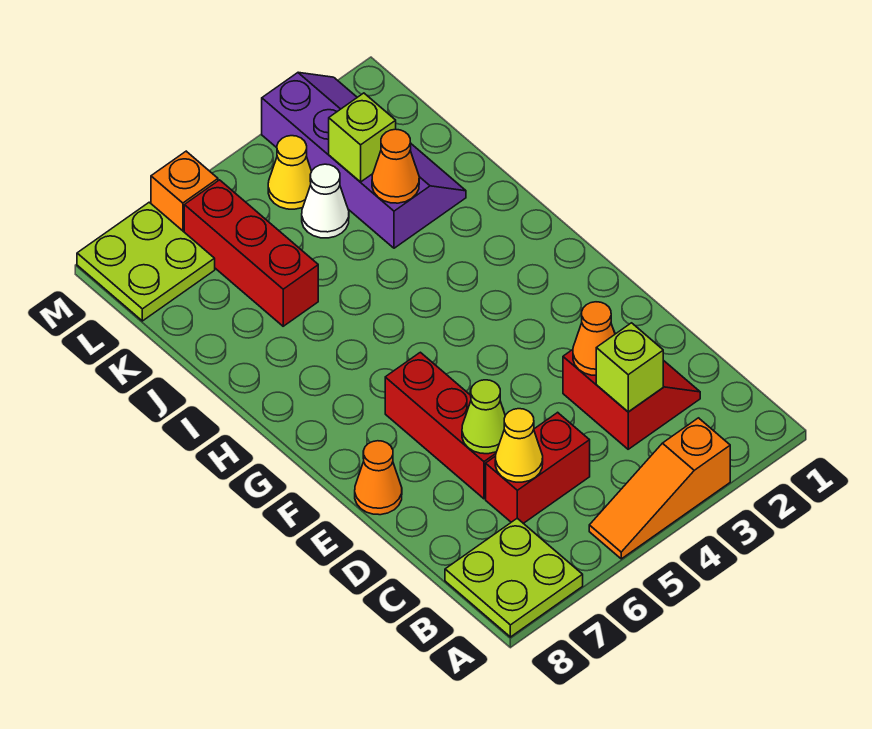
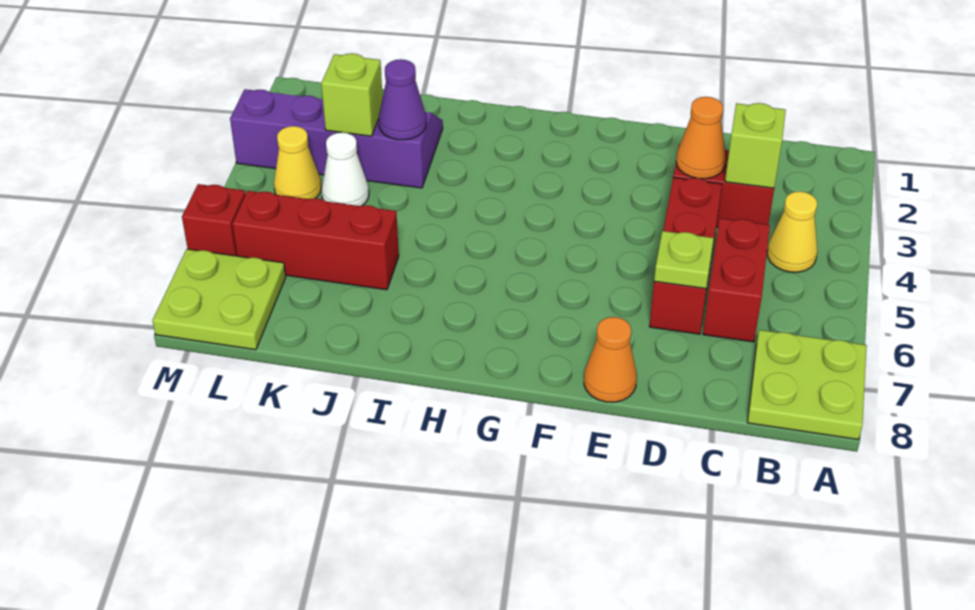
orange 1x3 slope [589,418,730,559] -> none
yellow 1x1 cone [495,409,543,482] -> yellow 1x1 cone moved to [767,191,818,272]
red 1x3 brick [385,352,496,499] -> red 1x3 brick turned to [650,177,722,334]
lime 1x1 cone [462,380,505,454] -> lime 1x1 plate [654,231,714,289]
orange 1x1 cone [372,129,419,203] -> purple 1x1 cone [379,59,426,140]
orange 1x1 brick [151,151,218,232] -> red 1x1 brick [182,184,246,256]

